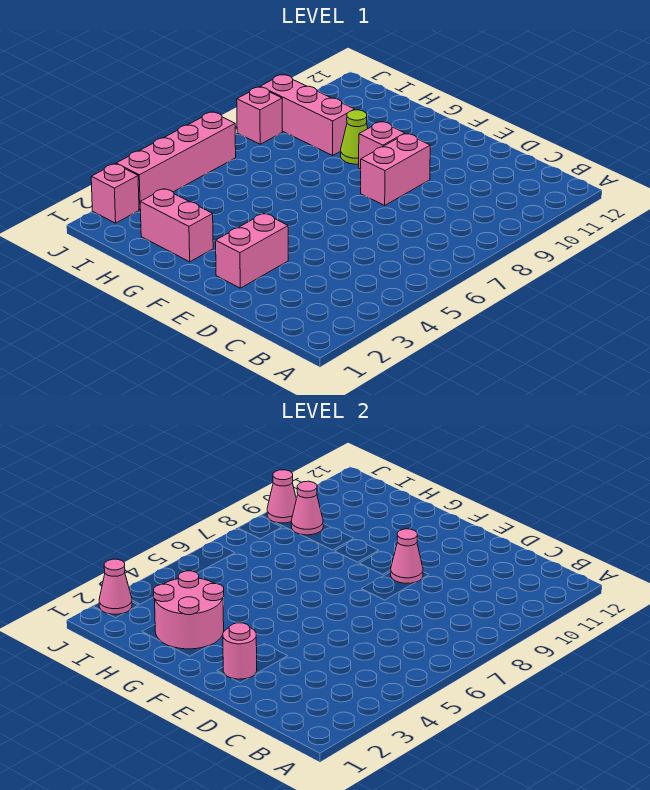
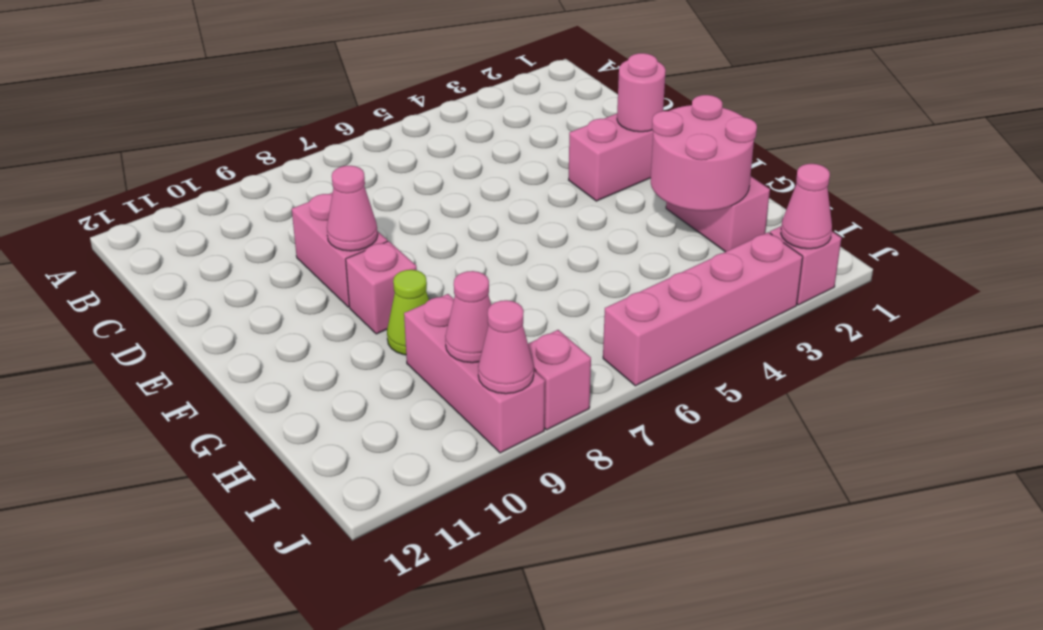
pink 1x2 brick [361,134,430,205] -> pink 1x2 brick turned to [292,193,387,307]

